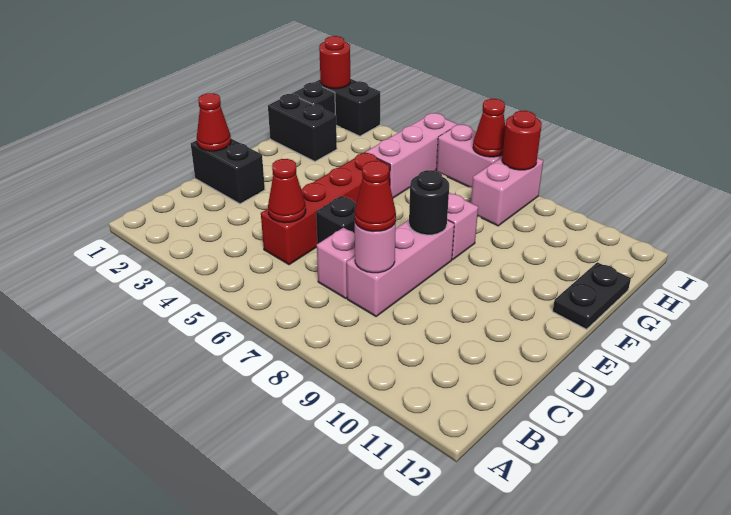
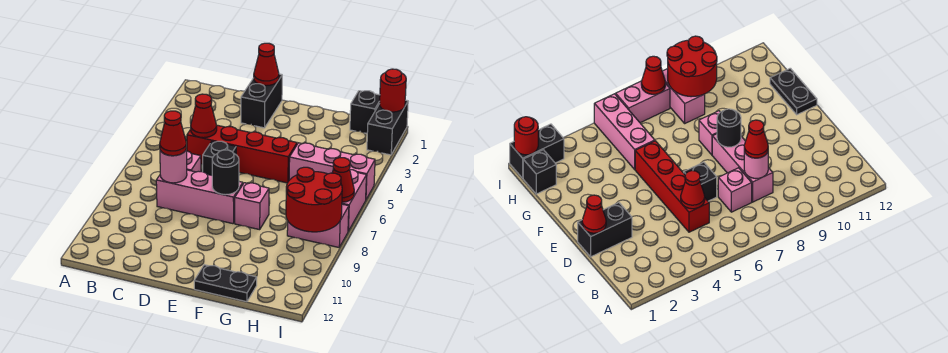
black 1x2 brick [268,94,337,161] -> none
red 1x1 round brick [502,111,542,170] -> red 2x2 round brick [286,167,342,232]

